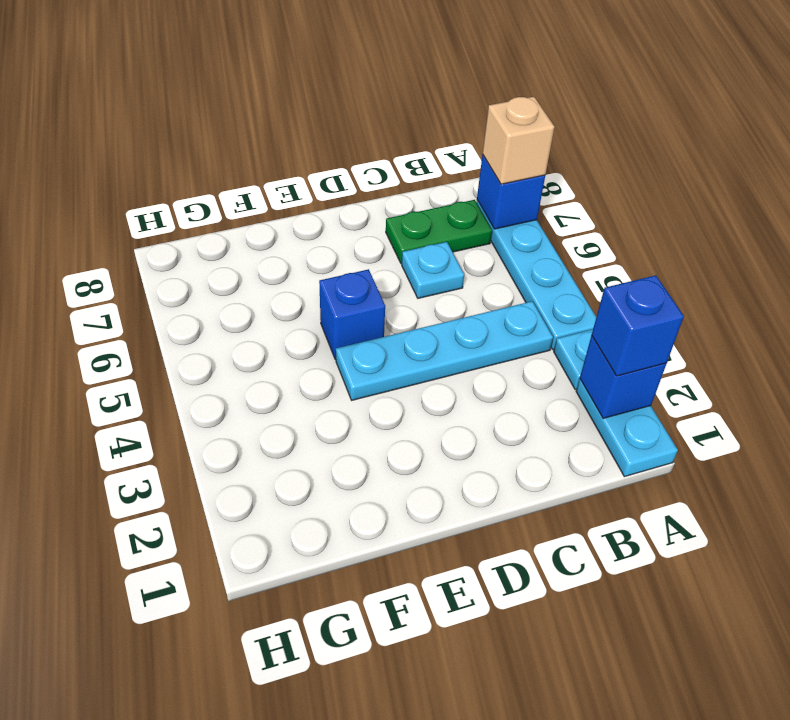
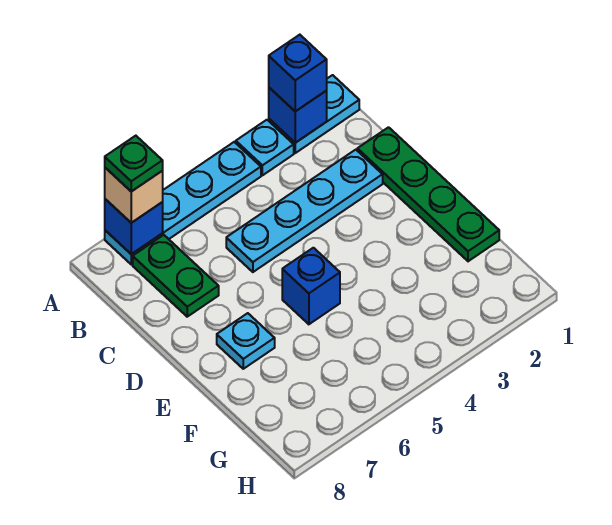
none -> green 1x1 plate [105,136,163,191]
cyan 1x4 plate [336,301,553,400] -> cyan 1x4 plate turned to [226,150,383,272]
none -> green 1x4 plate [357,127,499,261]
cyan 1x1 plate [402,242,464,298] -> cyan 1x1 plate moved to [217,313,275,369]

